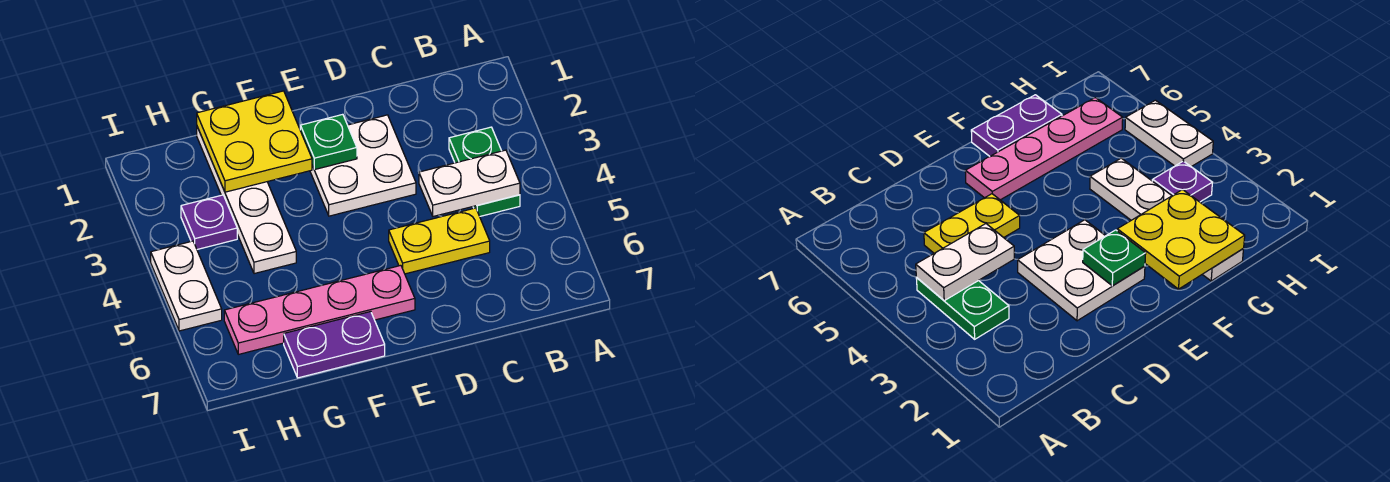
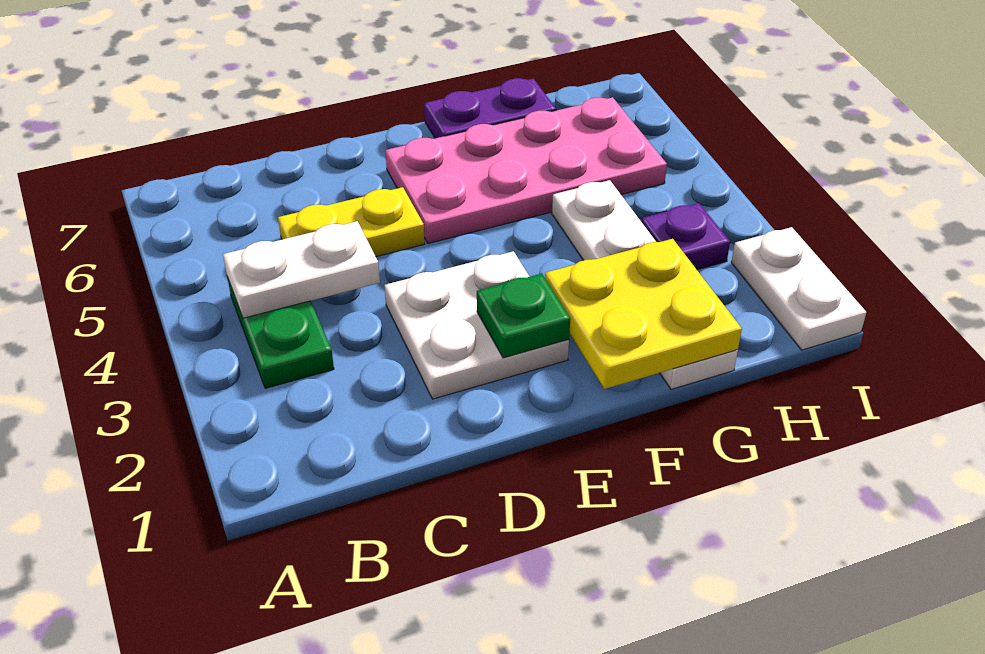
pink 1x4 plate [224,265,415,354] -> pink 2x4 plate [385,97,667,243]
white 1x2 plate [151,241,222,331] -> white 1x2 plate moved to [731,227,867,350]

